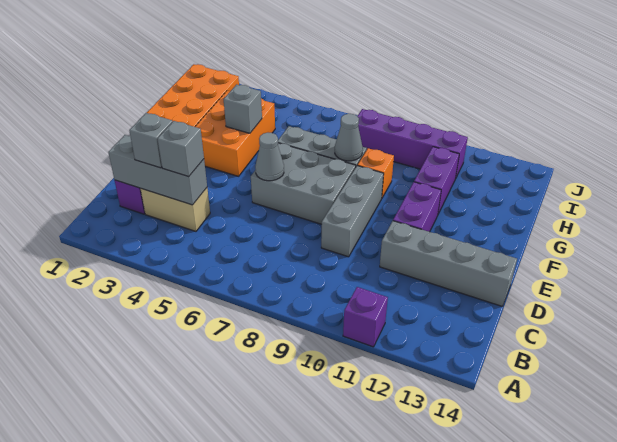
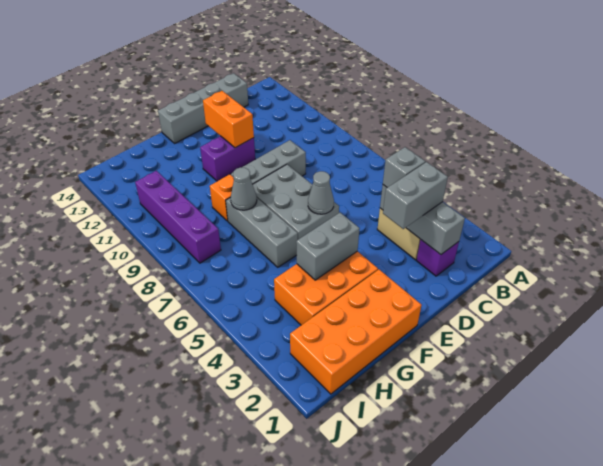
purple 1x1 brick [343,287,388,347] -> none
grey 1x1 brick [129,113,173,168] -> grey 1x2 brick [383,162,448,229]
grey 1x4 brick [380,221,517,306] -> grey 1x4 brick turned to [158,73,248,143]
none -> orange 1x2 brick [203,91,254,148]
grey 1x1 brick [224,84,262,133] -> grey 1x2 brick [296,213,360,280]
purple 1x2 brick [414,147,459,214] -> none

